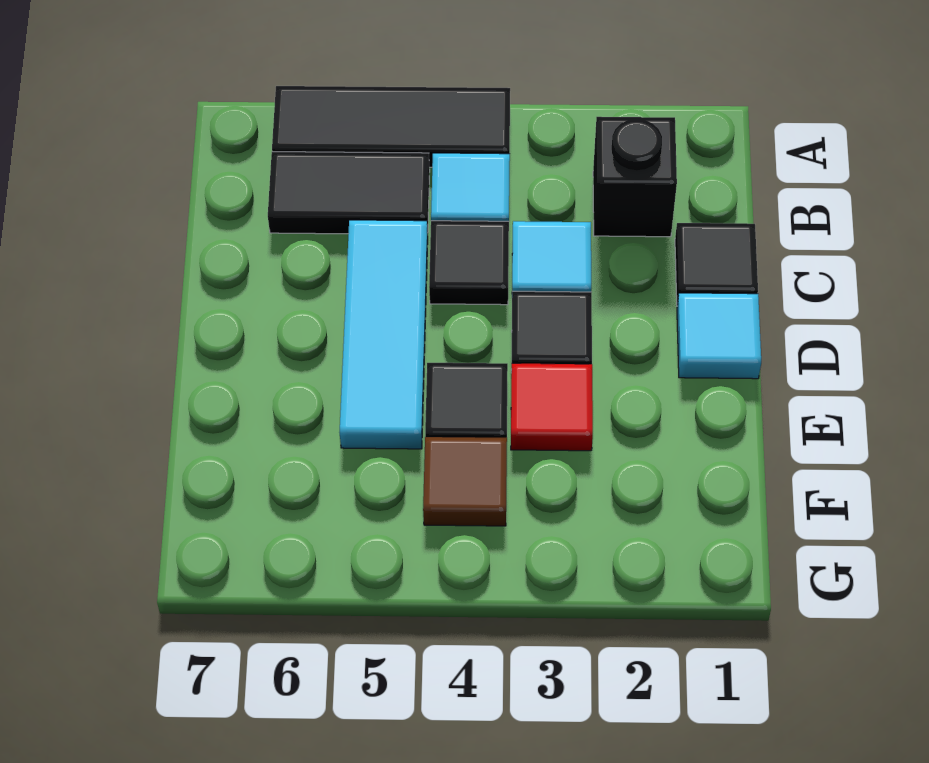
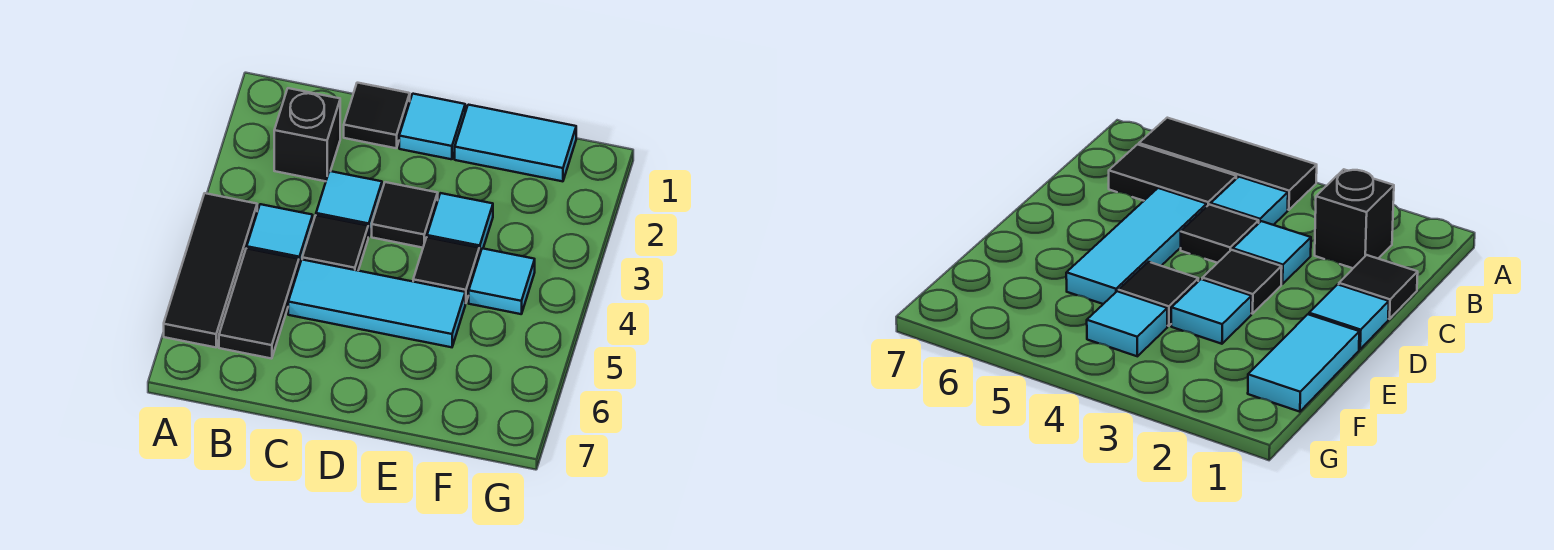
none -> cyan 1x2 tile [455,105,576,181]
red 1x1 tile [511,363,593,451] -> cyan 1x1 tile [427,193,493,256]
brown 1x1 tile [423,437,507,526] -> cyan 1x1 tile [469,248,535,314]

